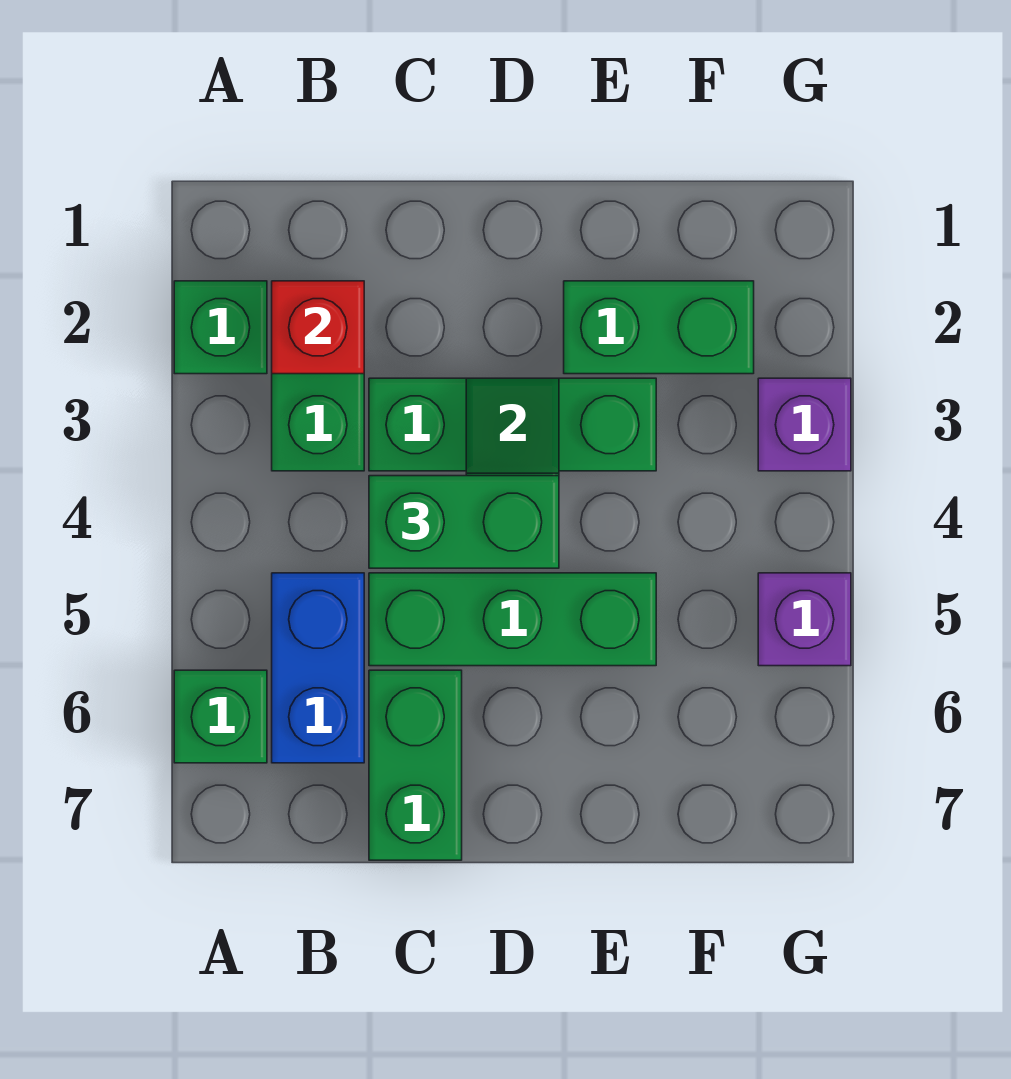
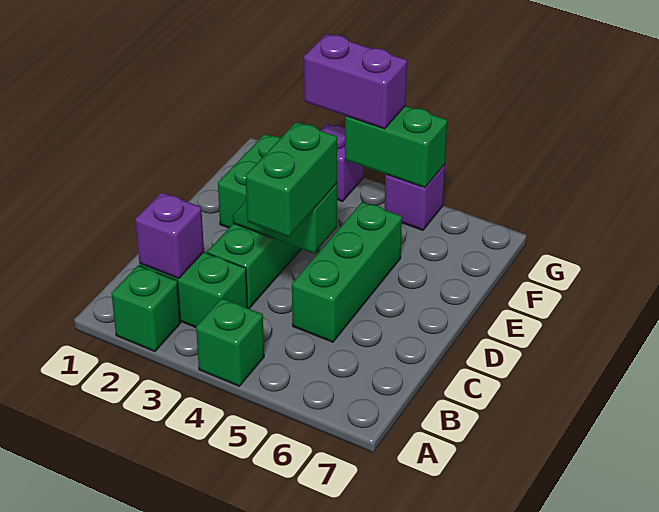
green 1x1 brick [174,670,267,763] -> green 1x1 brick moved to [196,298,264,386]
red 1x1 brick [272,281,364,374] -> purple 1x1 brick [135,192,204,279]
blue 1x2 brick [272,573,364,763] -> none
green 1x2 brick [369,670,462,860] -> green 1x2 brick moved to [345,106,447,188]
none -> purple 1x2 brick [304,34,407,129]

